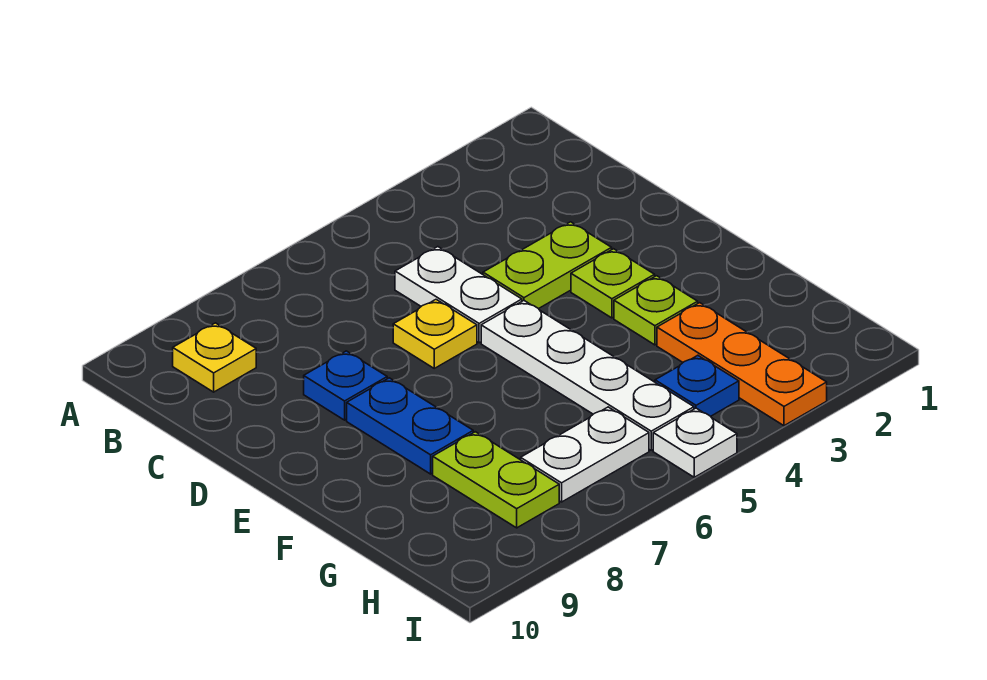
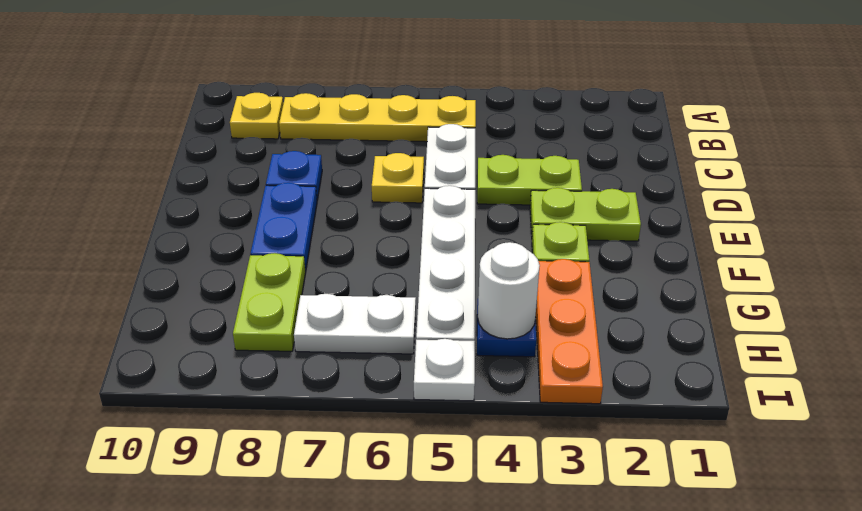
none -> yellow 1x4 plate [279,93,476,142]
lime 1x1 plate [571,249,655,318] -> lime 1x2 plate [530,188,641,241]
none -> white 1x1 round brick [478,242,540,339]

